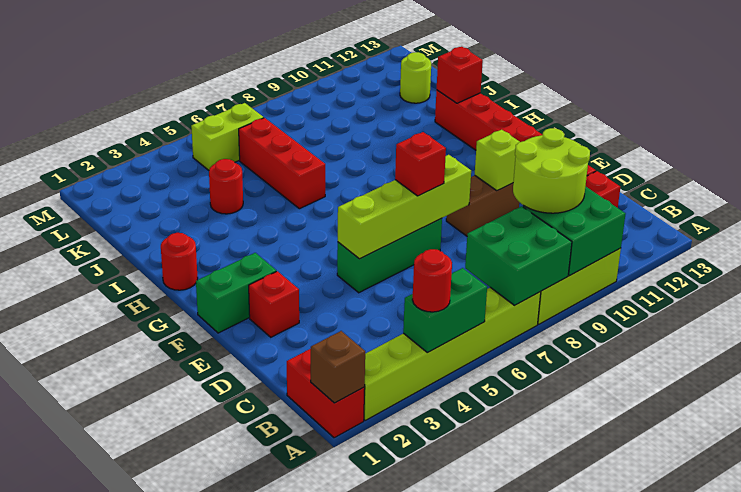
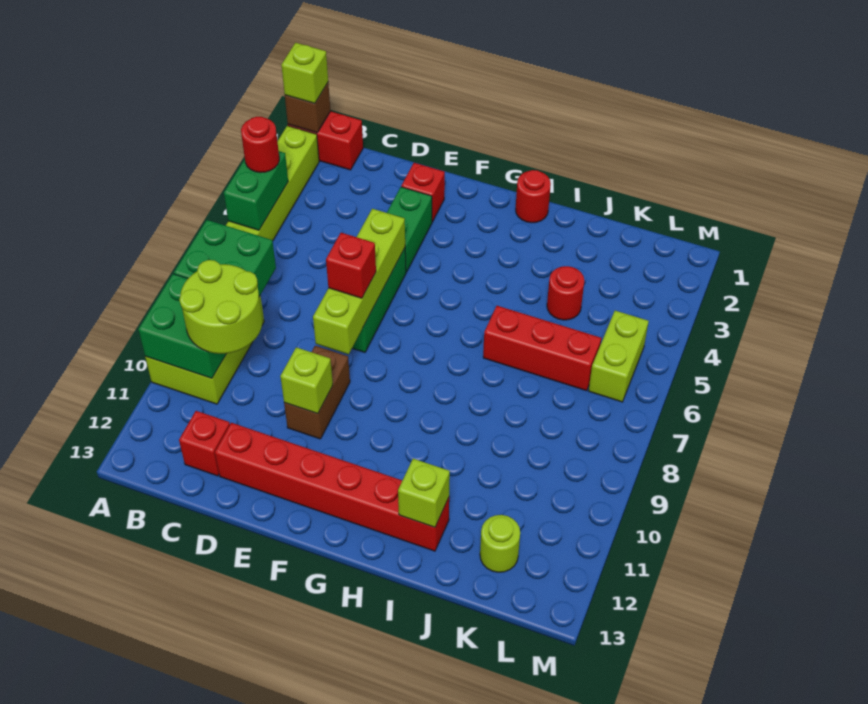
none -> lime 1x1 brick [281,43,328,104]
green 1x2 brick [196,253,276,333] -> green 1x2 brick moved to [387,187,432,272]
red 1x1 brick [437,47,483,103] -> lime 1x1 brick [398,459,450,527]

